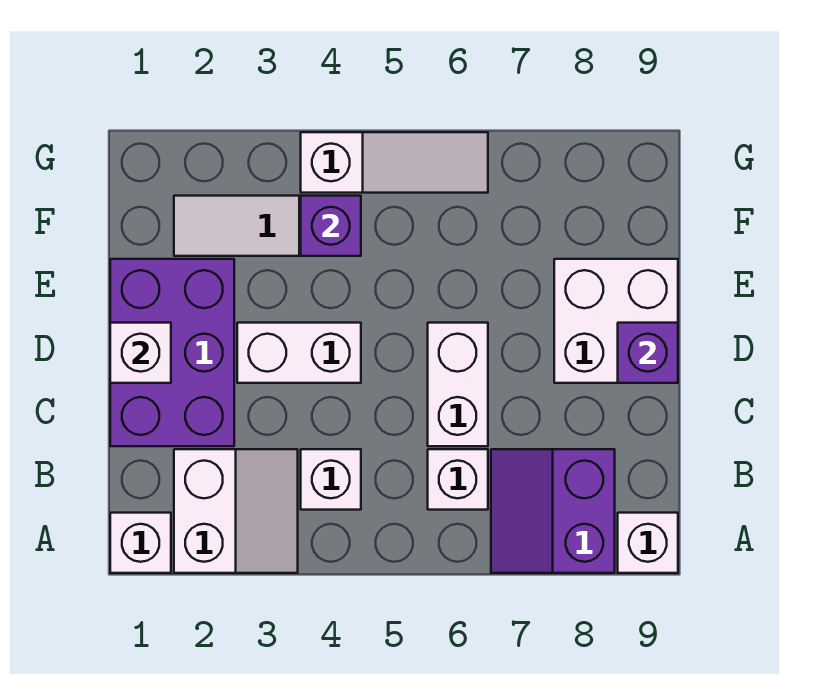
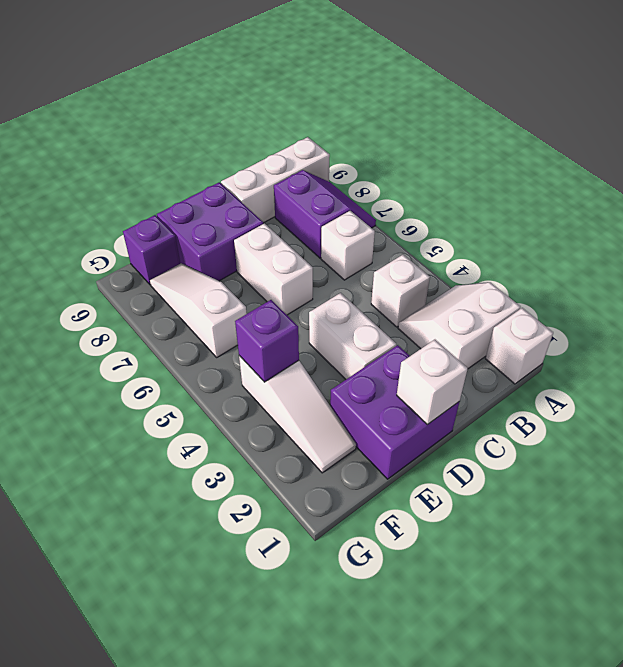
purple 2x2 slope [491,449,615,573] -> purple 2x2 slope turned to [274,170,376,258]
white 1x1 brick [618,513,678,573] -> white 1x3 brick [221,137,330,223]
purple 2x3 brick [110,259,234,446] -> purple 2x2 brick [330,345,460,479]
white 1x2 brick [428,323,488,446] -> white 1x2 brick turned to [234,224,313,315]
white 2x2 brick [554,259,678,383] -> purple 2x2 brick [157,182,263,281]
purple 1x1 brick [618,323,678,383] -> purple 1x1 brick moved to [123,215,180,285]
white 1x3 slope [301,132,488,193] -> white 1x3 slope moved to [150,263,247,357]

